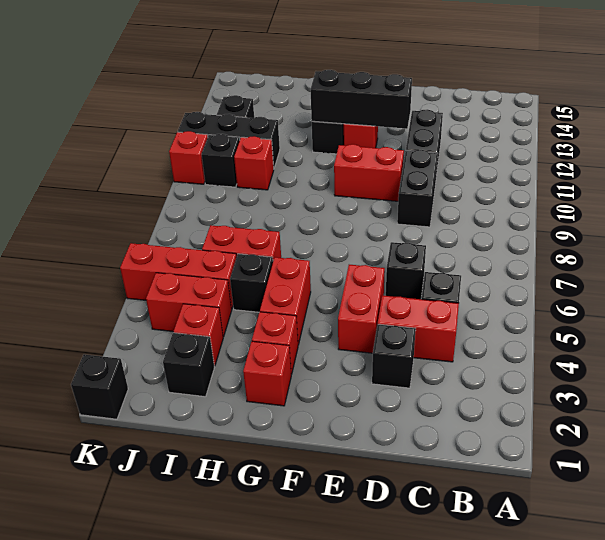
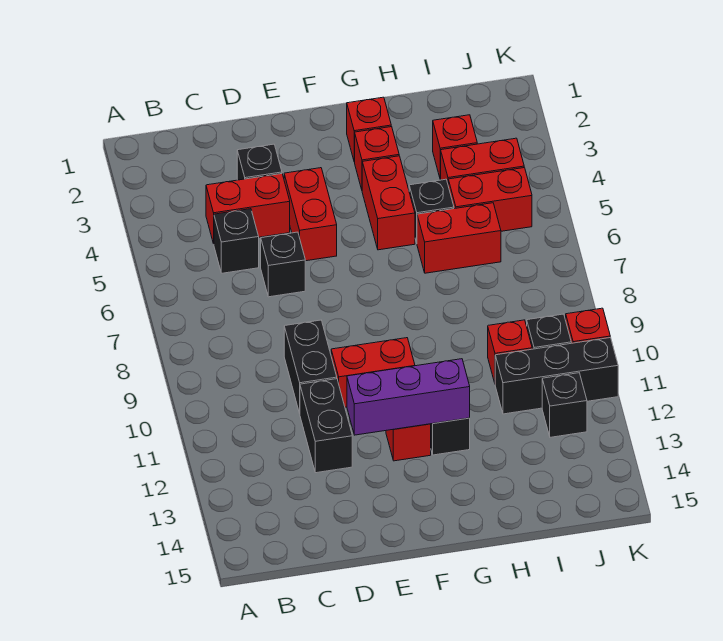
black 1x3 brick [311,70,412,129] -> purple 1x3 brick [347,359,470,435]
black 1x1 brick [163,333,214,397] -> none
red 1x3 brick [120,243,237,309] -> red 1x2 brick [448,168,532,231]
black 1x1 brick [71,354,128,419] -> none

